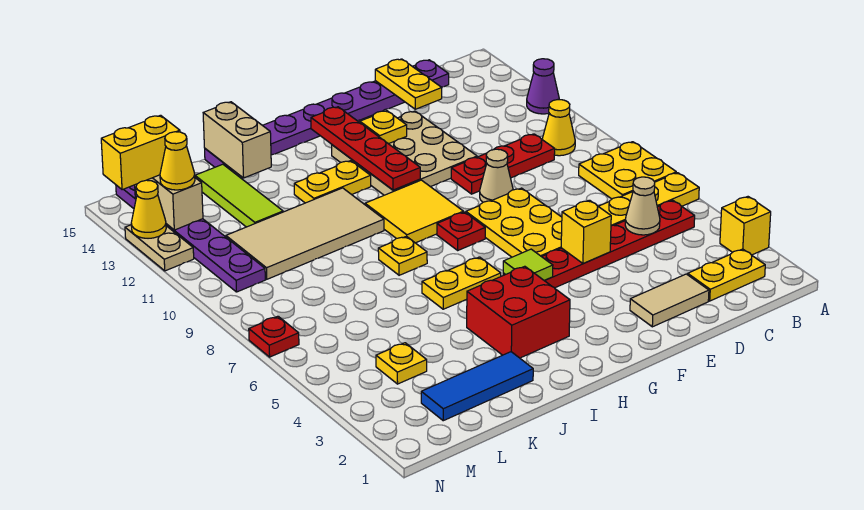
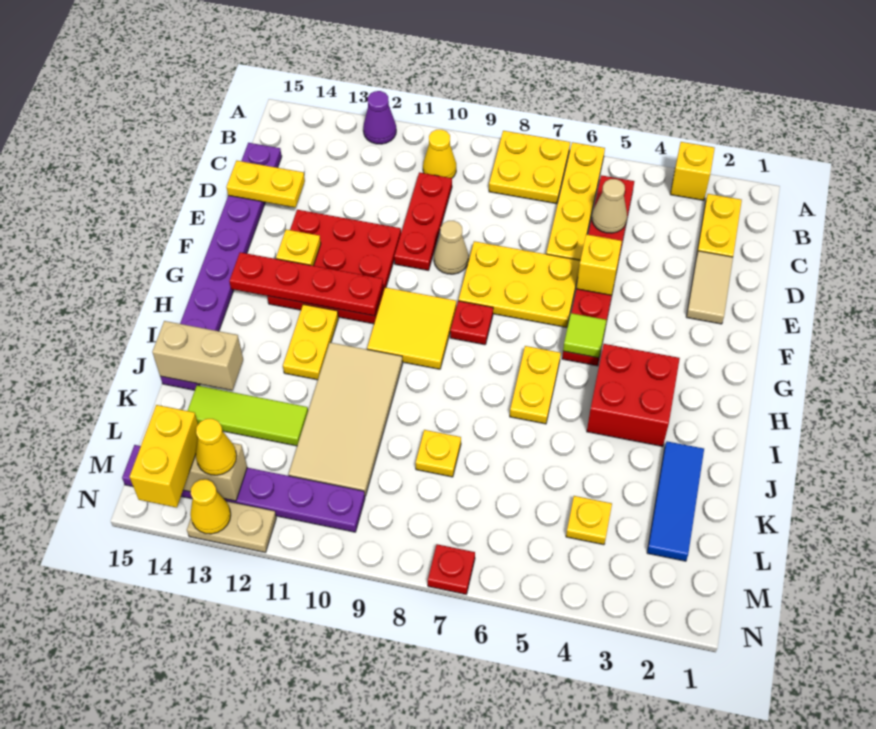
tan 3x3 plate [332,111,477,195] -> red 3x3 plate [267,210,401,324]
yellow 1x1 plate [378,236,427,275] -> yellow 1x1 plate moved to [416,430,461,477]

